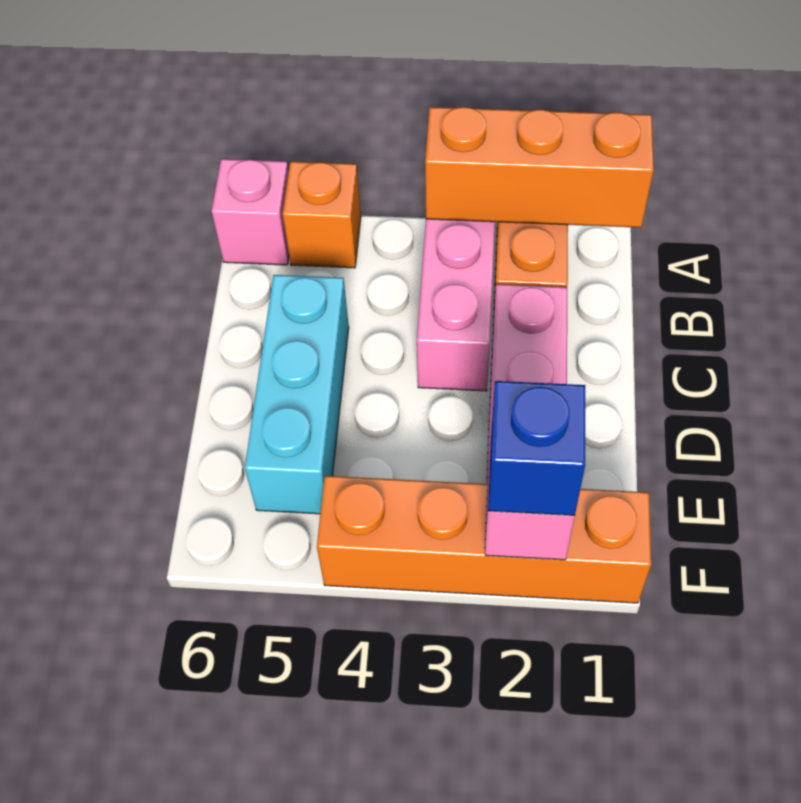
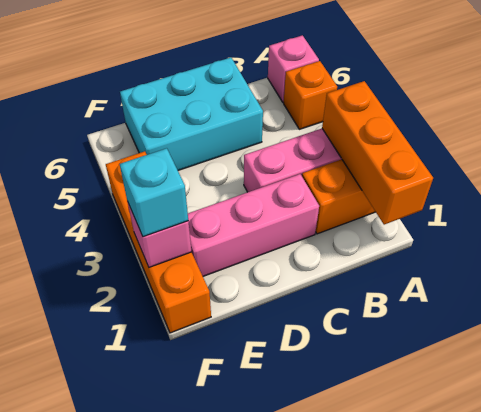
cyan 1x3 brick [245,275,349,514] -> cyan 2x3 brick [120,57,263,170]
blue 1x1 brick [488,381,585,515] -> cyan 1x1 brick [120,148,188,237]

